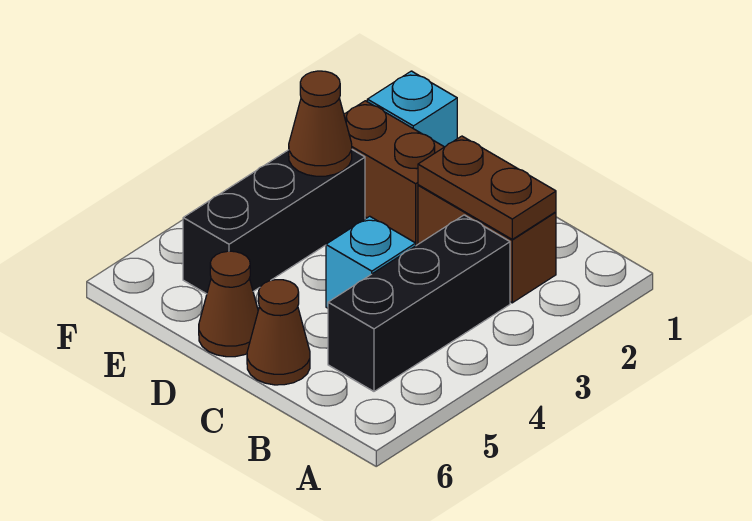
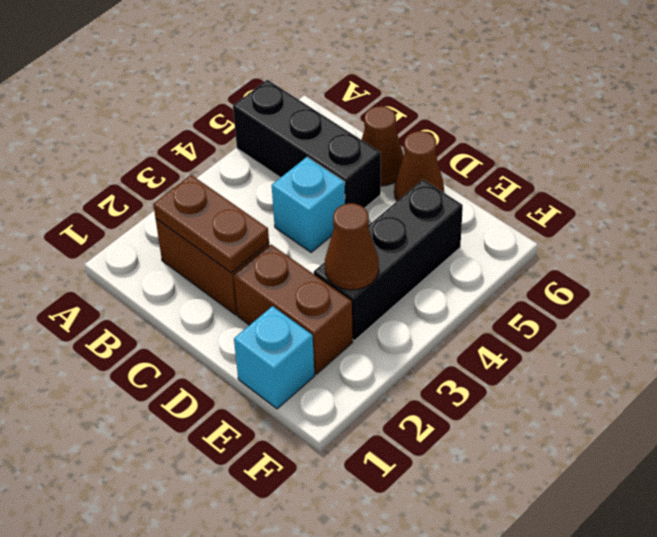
black 1x3 brick [328,215,510,391] -> black 1x3 brick turned to [233,80,381,208]

